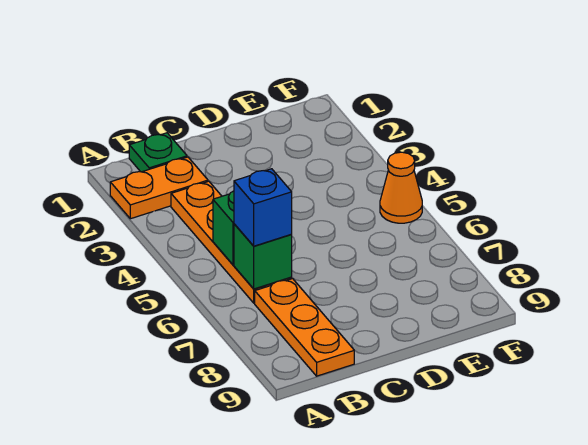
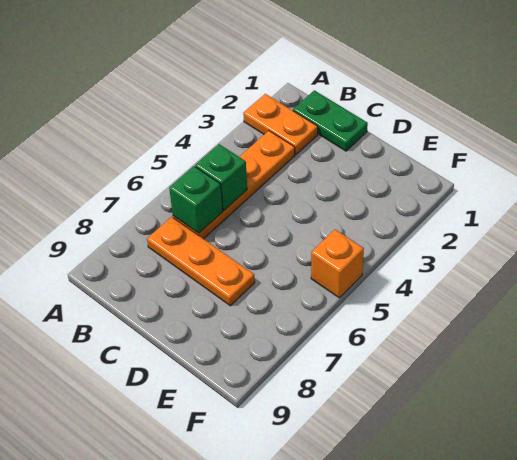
green 1x1 plate [129,133,187,172] -> green 1x2 plate [293,90,368,151]
blue 1x1 brick [234,169,292,246] -> none
orange 1x3 plate [255,279,354,376] -> orange 1x3 plate turned to [147,217,255,306]
orange 1x1 cone [380,152,422,223] -> orange 1x1 brick [311,230,364,298]

